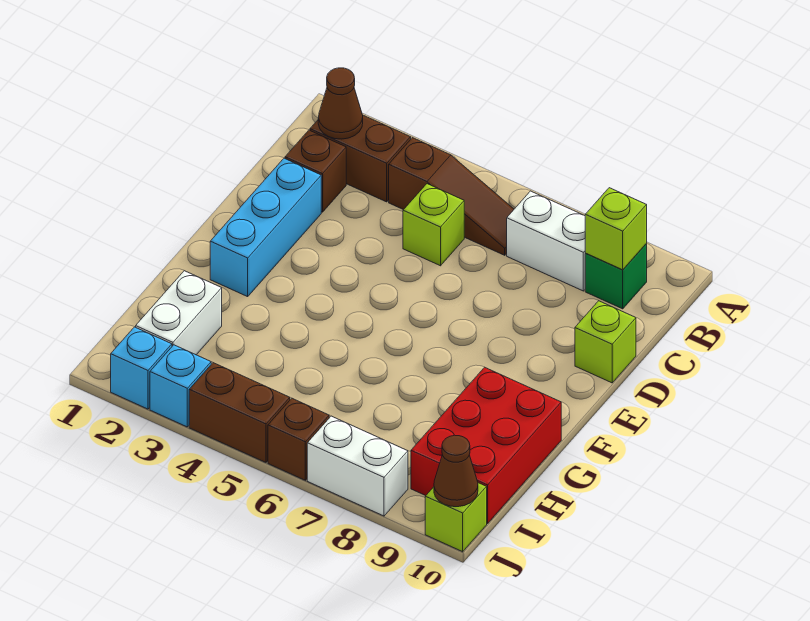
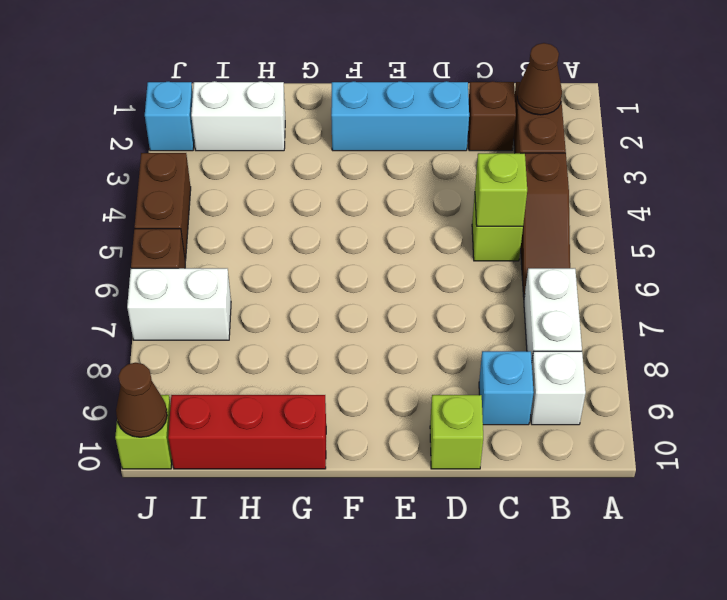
green 1x1 brick [585,244,647,309] -> white 1x1 brick [531,351,586,425]
lime 1x1 brick [585,188,647,270] -> lime 1x1 brick moved to [475,153,527,226]
red 2x3 brick [411,367,561,523] -> red 1x3 brick [168,395,326,469]
cyan 1x1 brick [150,345,211,427] -> cyan 1x1 brick moved to [479,351,534,425]
white 1x2 brick [307,416,408,516] -> white 1x2 brick turned to [127,268,231,340]

